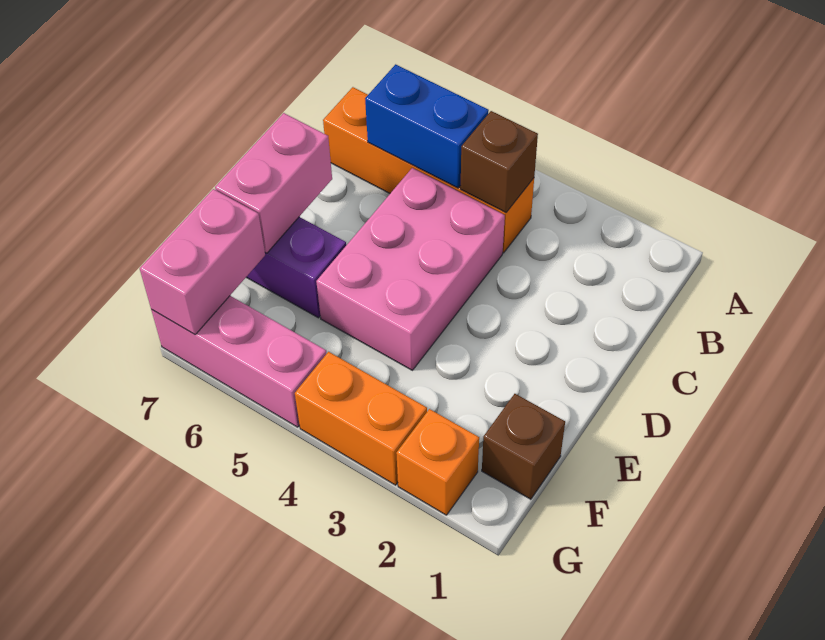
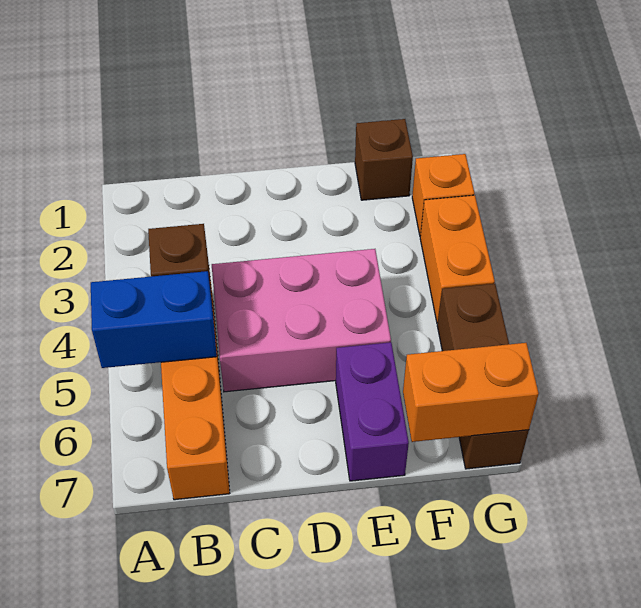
blue 1x2 brick [365,64,489,188] -> blue 1x2 brick turned to [91,271,217,368]
pink 1x2 brick [215,113,332,253] -> none
pink 1x2 brick [140,189,265,334] -> orange 1x2 brick [403,343,539,442]
pink 1x3 brick [151,296,326,427] -> brown 1x3 brick [437,284,529,469]

